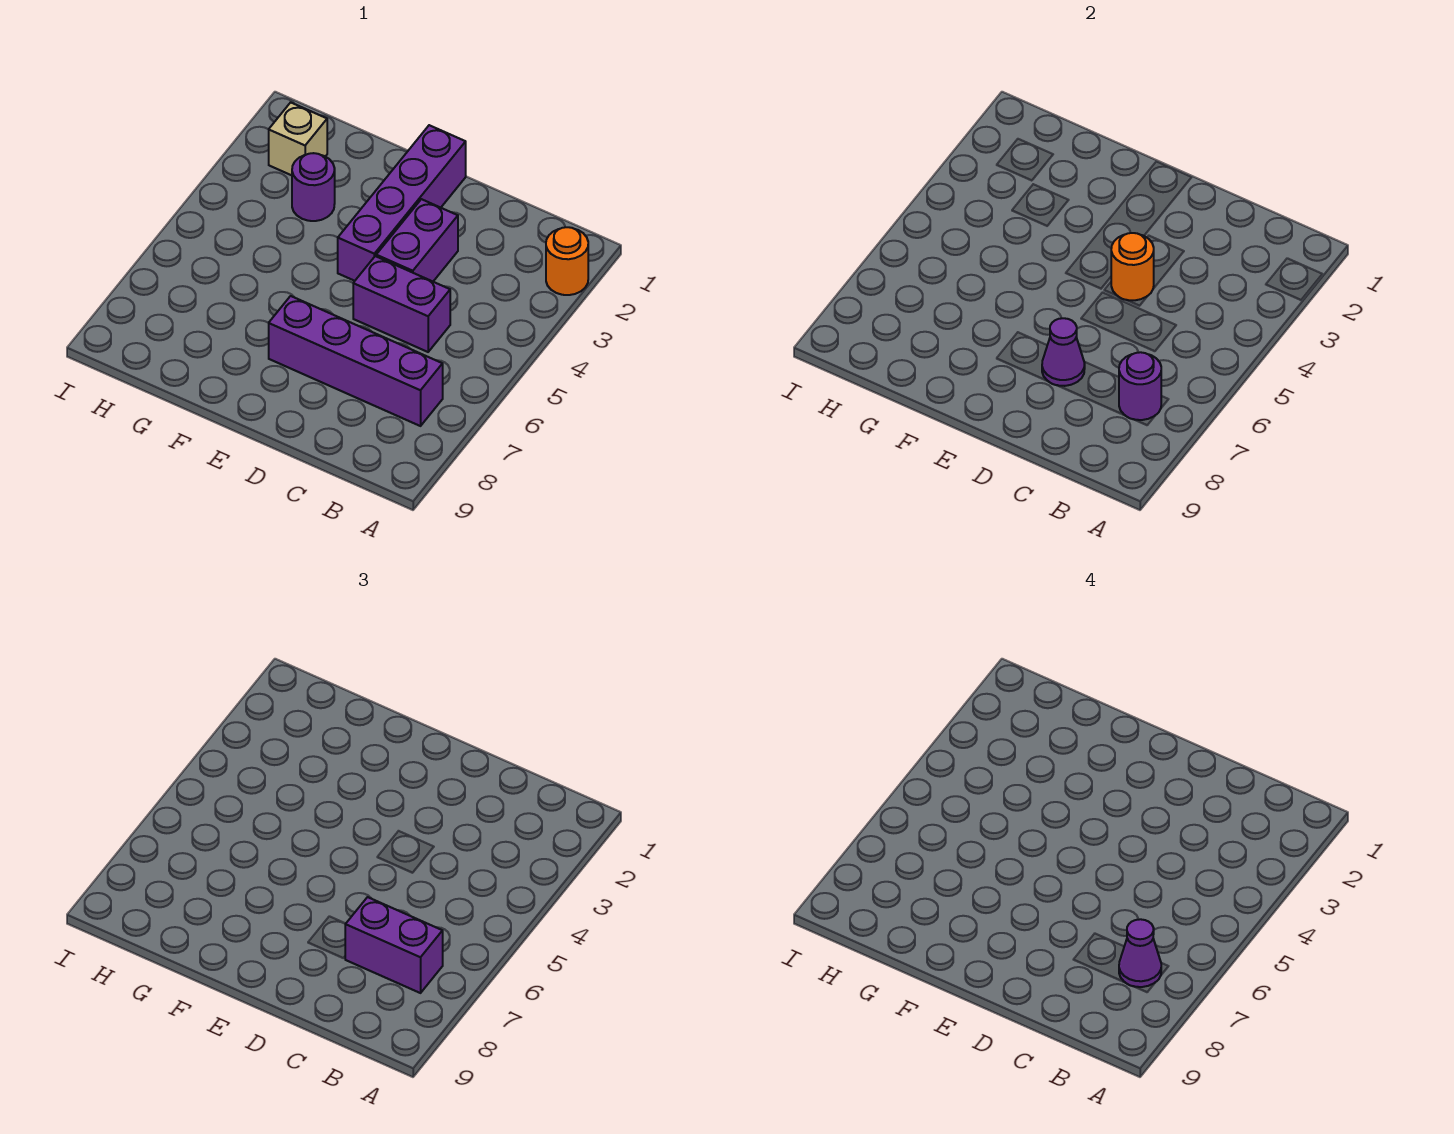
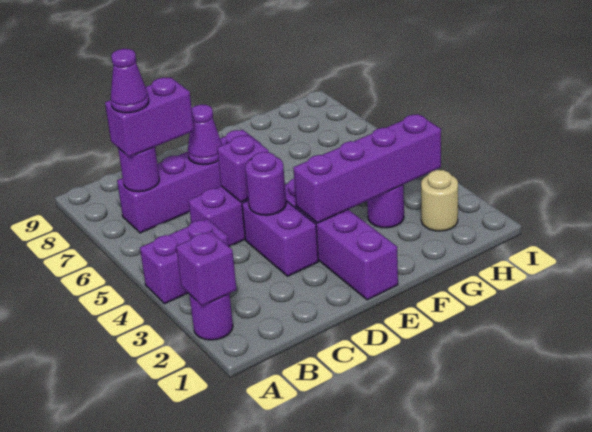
orange 1x1 round brick [546,227,588,295] -> purple 1x1 round brick [189,294,233,340]
none -> purple 1x1 brick [176,231,237,306]
none -> purple 1x2 brick [140,219,228,304]
orange 1x1 round brick [1111,233,1154,300] -> purple 1x1 round brick [245,152,286,215]
none -> purple 1x1 brick [217,135,269,202]
none -> purple 1x4 brick [293,114,441,223]
tan 1x1 brick [269,102,327,175] -> tan 1x1 round brick [421,170,458,231]

